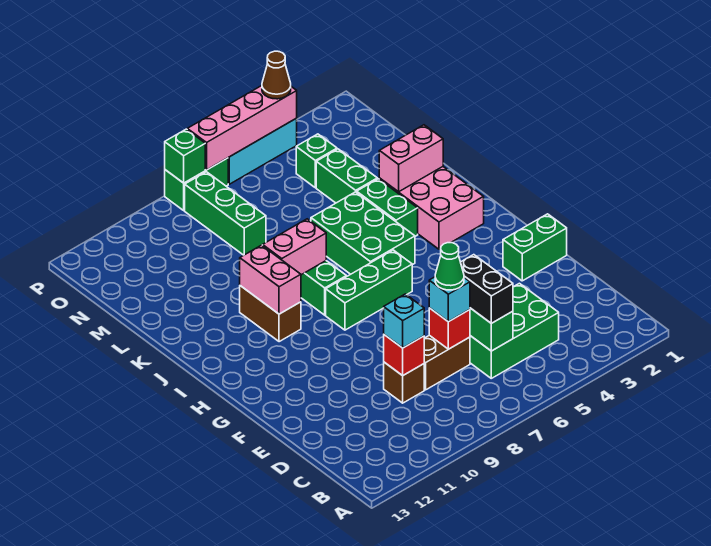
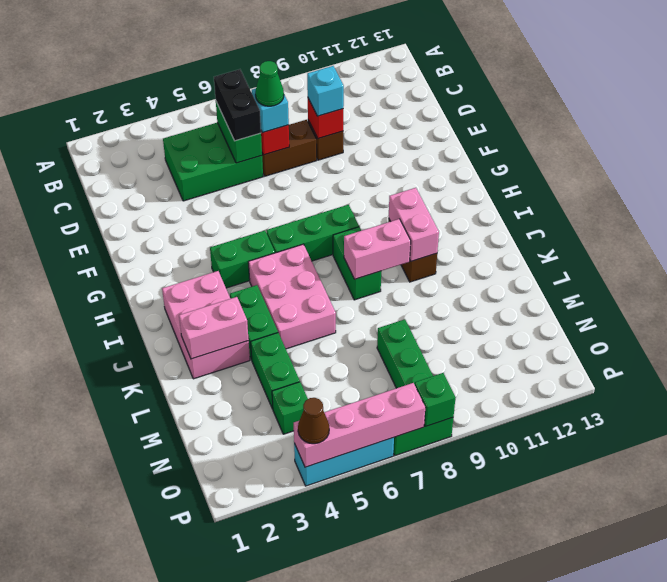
green 1x2 brick [503,214,567,281] -> green 1x2 brick moved to [210,231,275,288]
green 2x3 brick [311,192,415,274] -> pink 2x3 brick [248,244,336,349]

